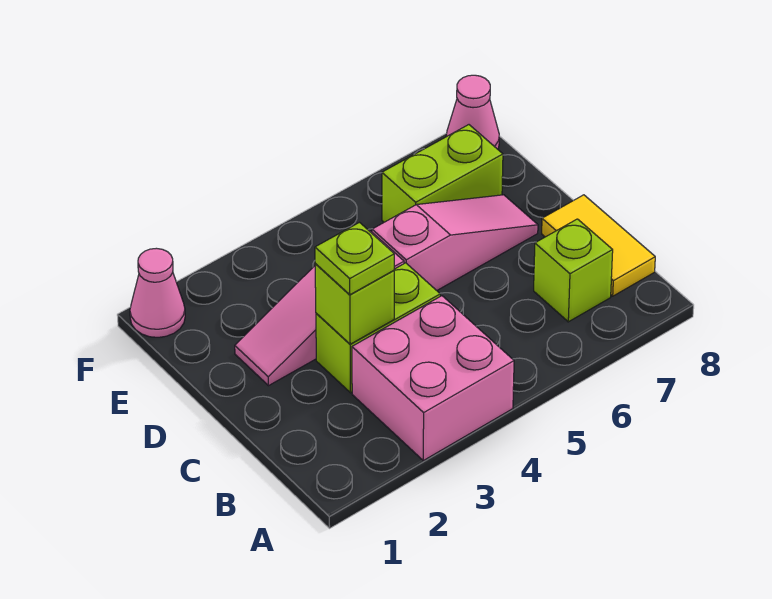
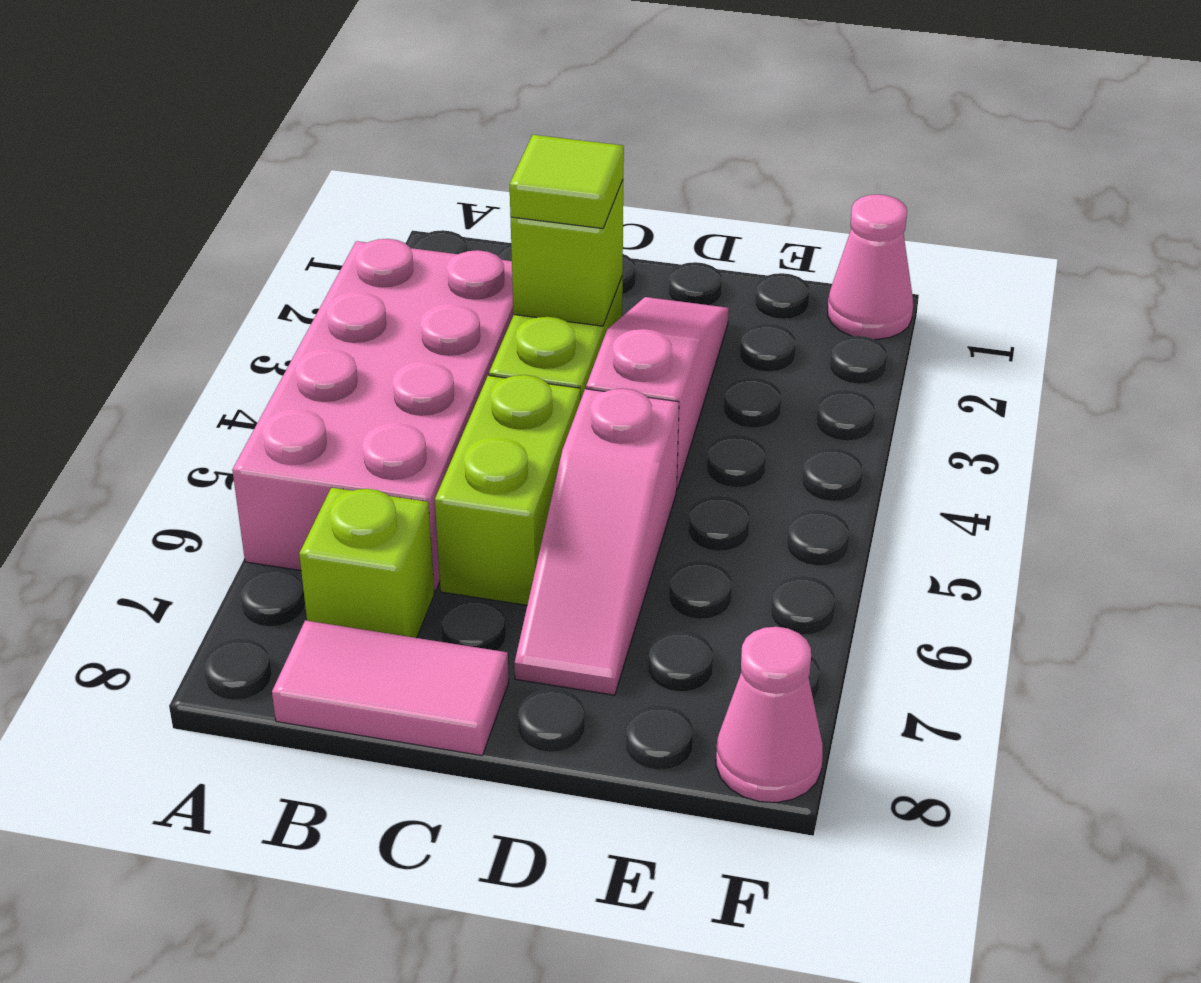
pink 2x2 brick [352,296,514,460] -> pink 2x4 brick [232,239,514,591]
yellow 1x2 tile [542,195,655,296] -> pink 1x2 tile [272,620,509,756]
lime 1x1 plate [315,223,394,295] -> lime 1x1 tile [509,135,624,229]
lime 1x2 brick [382,125,503,222] -> lime 1x2 brick moved to [435,375,580,605]

